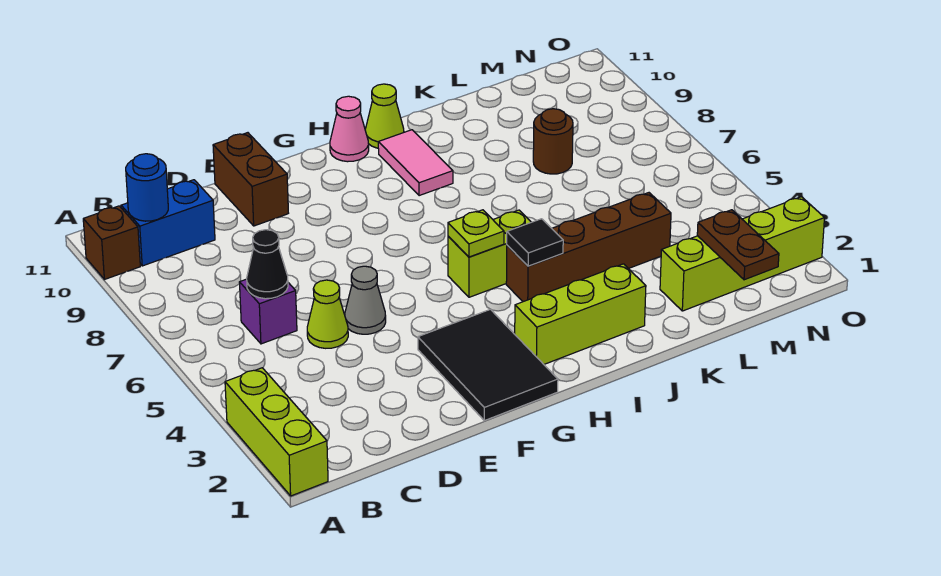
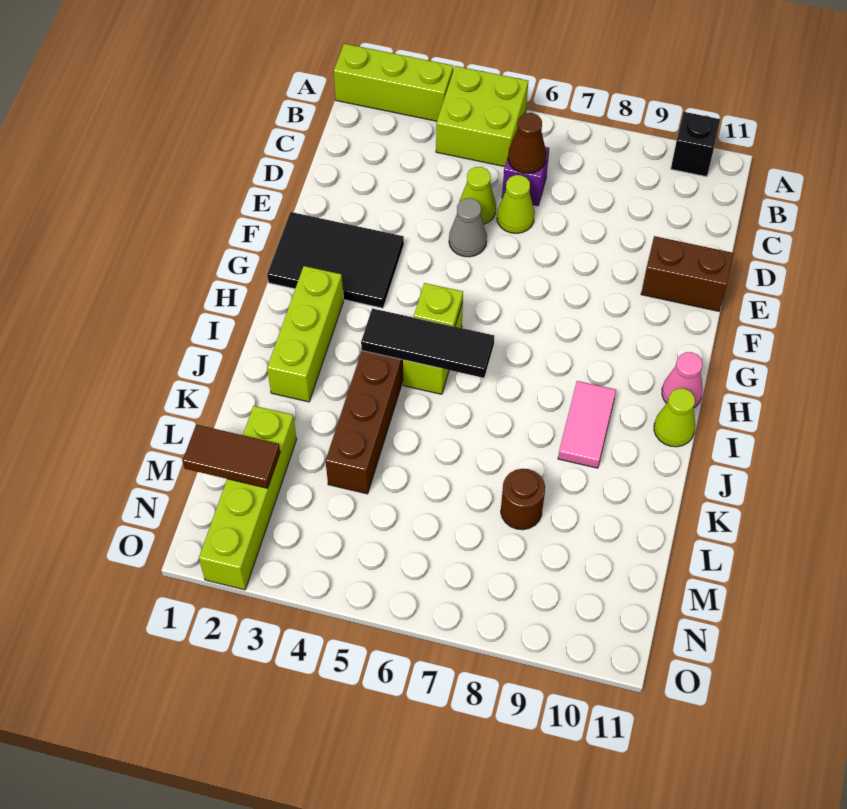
none -> lime 2x2 brick [436,66,528,167]
brown 1x1 brick [83,206,140,280] -> black 1x1 brick [671,112,720,177]
blue 1x2 brick [121,180,215,266] -> none
blue 1x1 round brick [126,154,168,221] -> none
black 1x1 cone [247,230,288,299] -> brown 1x1 cone [508,113,546,174]
none -> lime 1x1 cone [497,175,535,233]
black 1x1 tile [507,219,563,266] -> black 1x3 tile [361,308,494,378]
pink 1x2 tile [378,130,453,196] -> pink 1x2 tile turned to [558,381,616,468]
brown 1x2 plate [697,210,779,280] -> brown 1x2 tile [183,425,280,488]

